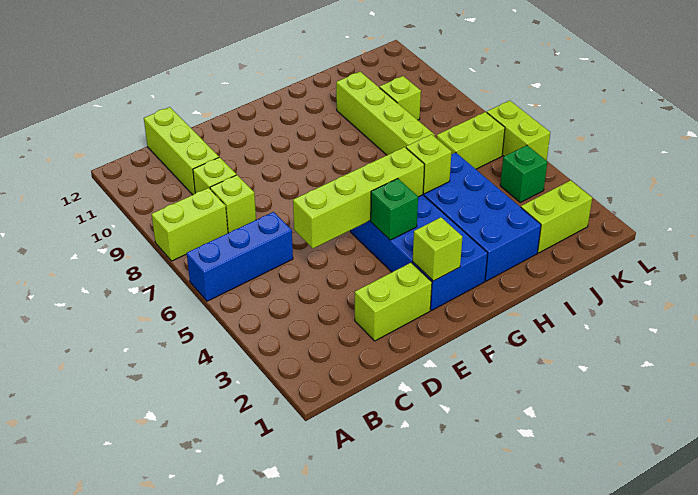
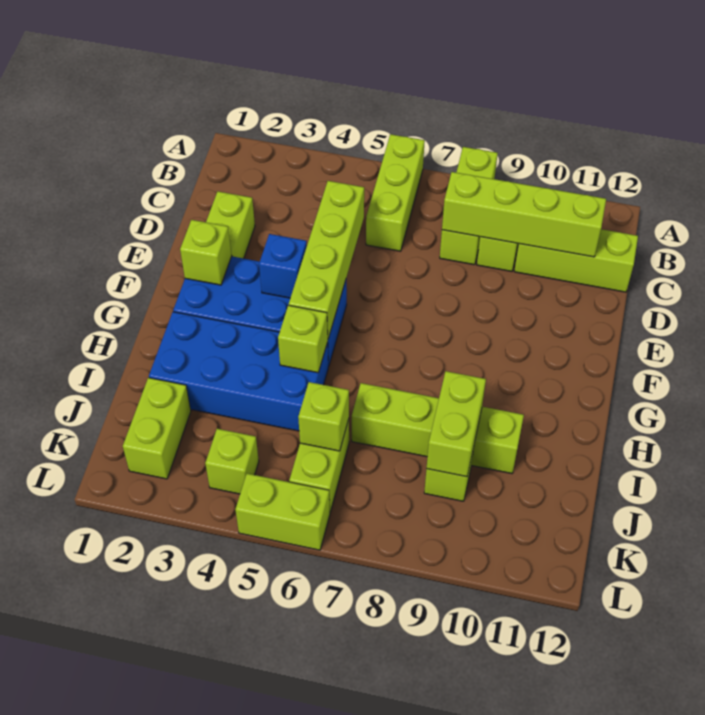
blue 1x3 brick [187,212,293,301] -> lime 1x3 brick [366,134,425,251]
none -> lime 1x4 brick [442,172,606,257]
green 1x1 brick [371,179,418,240] -> blue 1x1 brick [259,234,307,298]
none -> lime 1x2 brick [426,371,486,477]
none -> lime 1x1 brick [298,382,349,451]
green 1x1 brick [500,145,547,202] -> lime 1x1 brick [205,429,259,494]

